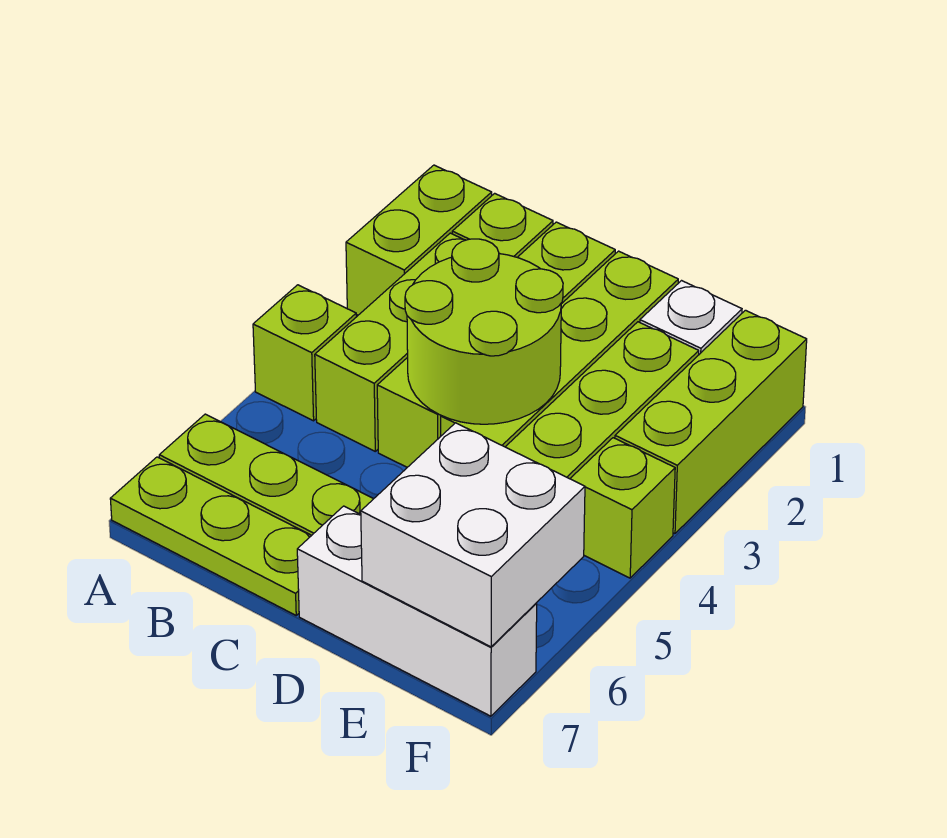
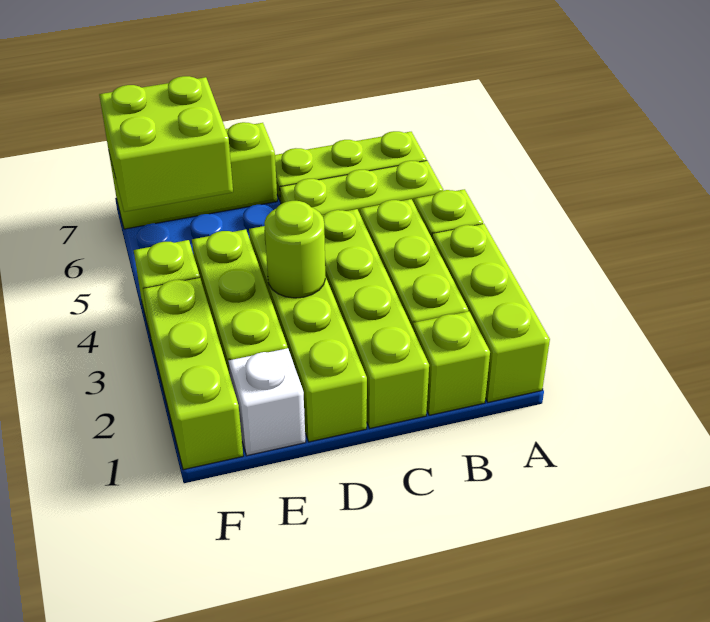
lime 1x2 brick [346,165,492,315] -> lime 1x3 brick [432,224,550,402]
lime 2x2 round brick [405,239,563,424] -> lime 1x1 round brick [264,201,325,298]
white 1x3 brick [297,506,537,716] -> lime 1x3 brick [109,122,277,229]
white 2x2 brick [361,423,585,647] -> lime 2x2 brick [99,76,233,212]

